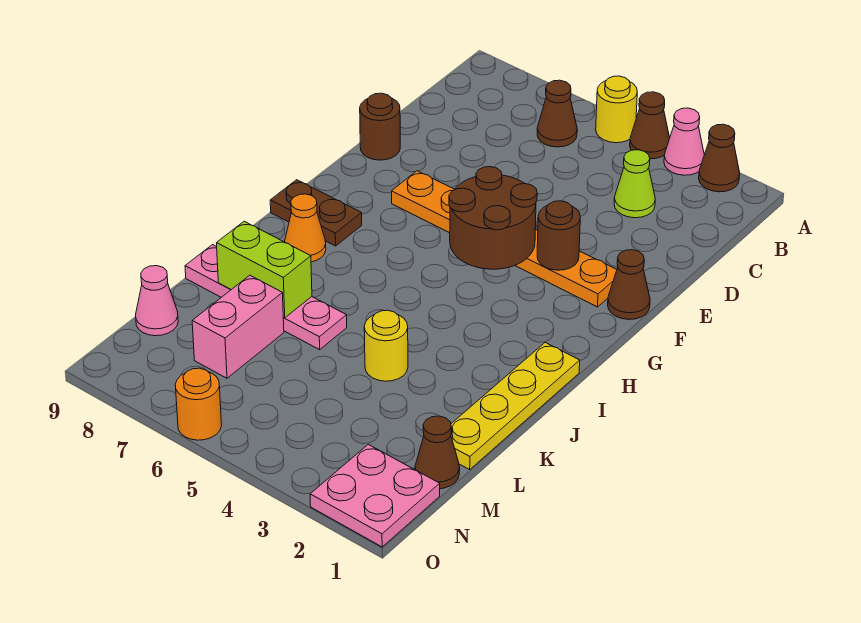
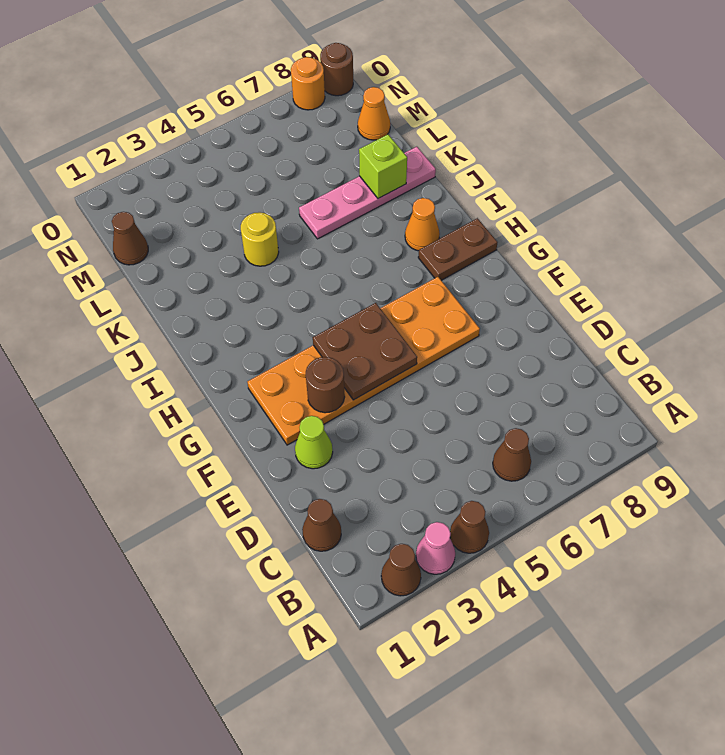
yellow 1x1 round brick [596,76,637,143] -> none
lime 1x1 cone [614,150,655,218] -> lime 1x1 cone moved to [295,416,333,469]
brown 1x1 round brick [360,93,400,160] -> brown 1x1 round brick moved to [320,43,353,96]
brown 1x1 cone [608,250,650,319] -> brown 1x1 cone moved to [302,499,341,551]
orange 1x6 plate [392,171,617,307] -> orange 2x6 plate [247,277,480,445]
brown 2x2 round brick [449,167,537,269] -> brown 2x2 plate [313,303,417,400]
yellow 1x4 plate [451,342,580,469] -> none
lime 1x2 brick [217,221,312,318] -> lime 1x1 brick [359,134,407,199]
pink 1x2 brick [192,275,284,378] -> none
pink 1x1 cone [136,266,178,336] -> orange 1x1 cone [358,87,390,140]
pink 2x2 plate [310,445,440,547] -> none
orange 1x1 round brick [175,368,222,440] -> orange 1x1 round brick moved to [291,57,325,110]

